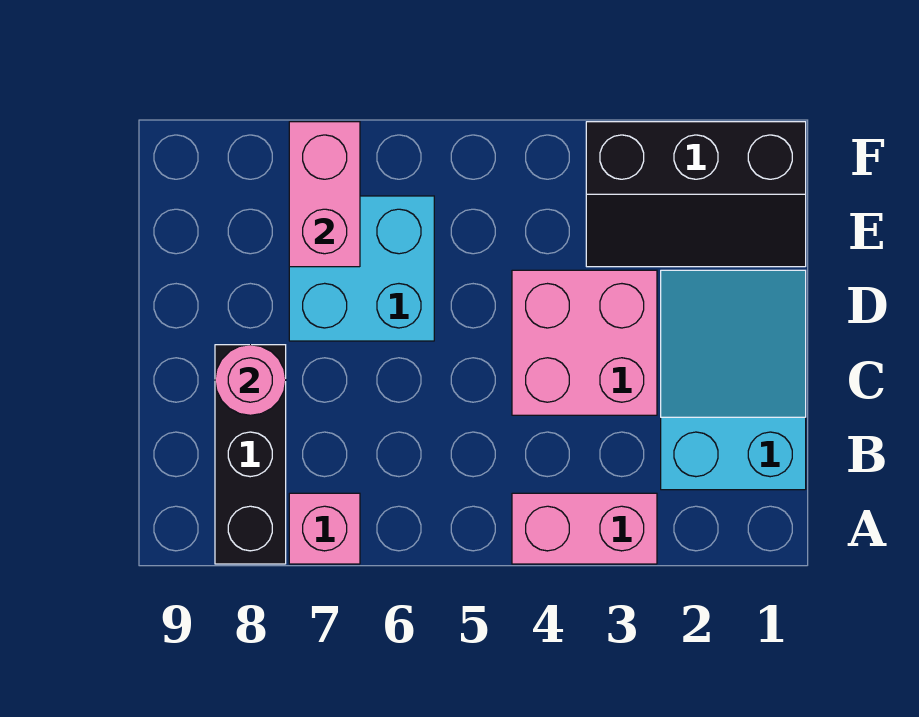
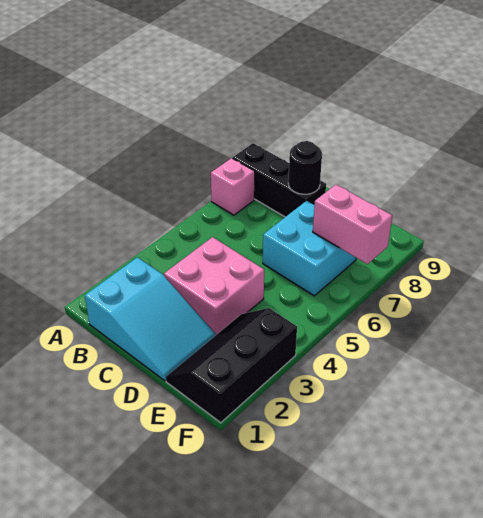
pink 1x2 brick [512,493,657,564] -> none
pink 1x1 round brick [215,345,286,415] -> black 1x1 round brick [288,141,322,194]

